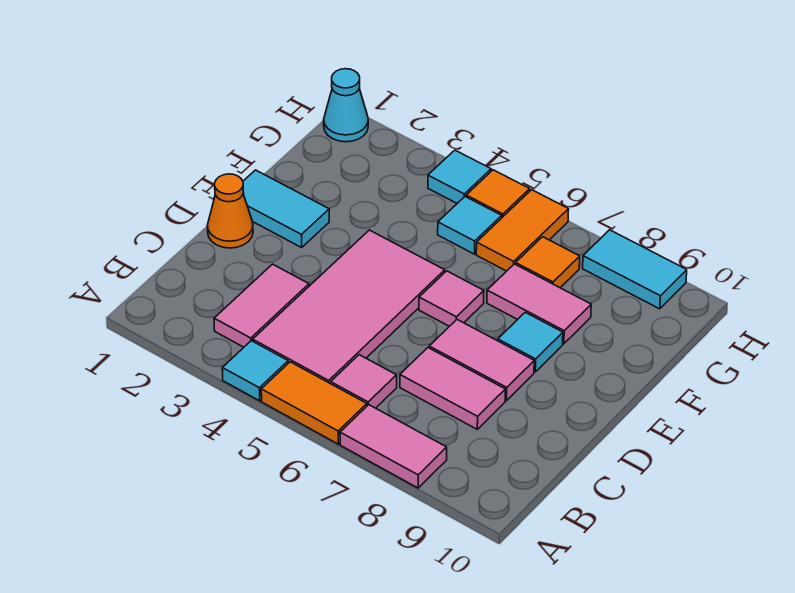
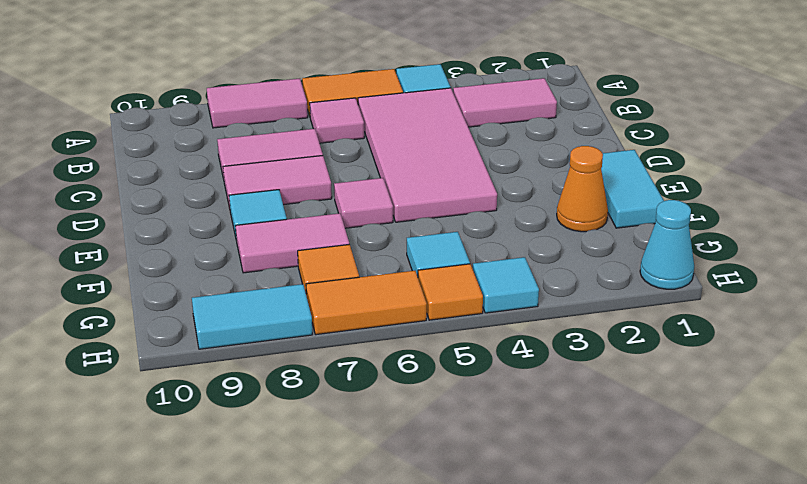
pink 1x2 tile [214,264,309,347] -> pink 1x2 tile turned to [453,78,557,127]
orange 1x1 cone [207,174,253,248] -> orange 1x1 cone moved to [557,146,608,232]
cyan 1x2 tile [243,170,329,247] -> cyan 1x2 tile turned to [601,150,664,228]
orange 1x2 tile [476,190,569,271] -> orange 1x2 tile turned to [306,271,427,335]

